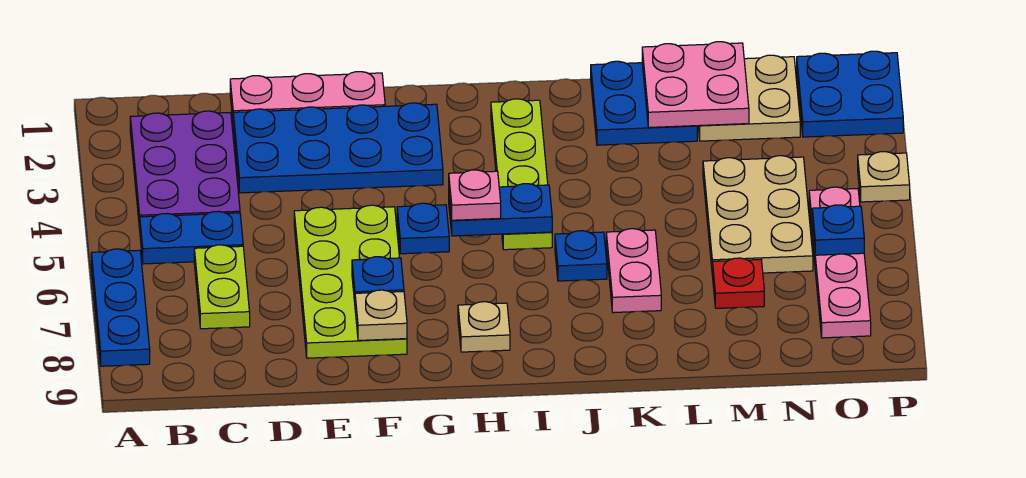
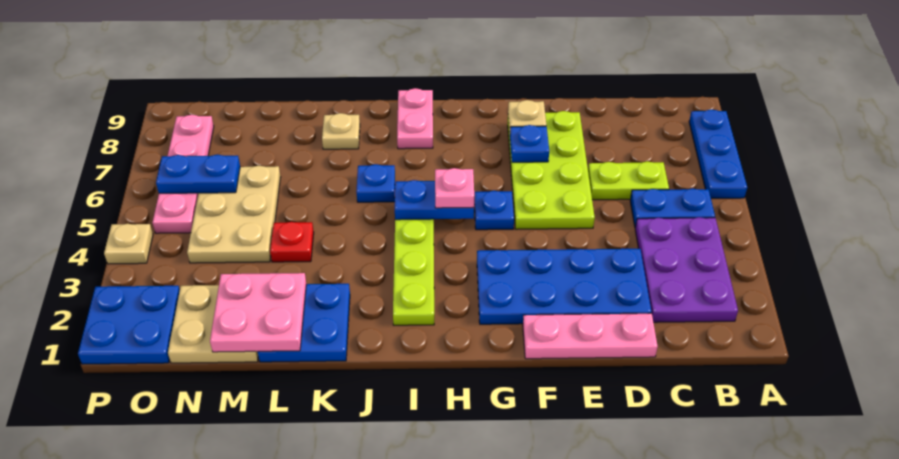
lime 1x2 plate [194,245,250,329] -> lime 1x2 plate turned to [588,161,669,200]
tan 1x1 plate [458,302,510,352] -> tan 1x1 plate moved to [322,113,360,149]
pink 1x2 plate [606,229,661,313] -> pink 1x2 plate moved to [397,88,433,149]
red 1x1 plate [712,258,764,308] -> red 1x1 plate moved to [270,222,314,262]
blue 1x1 plate [812,205,864,255] -> blue 1x2 plate [156,155,240,193]

